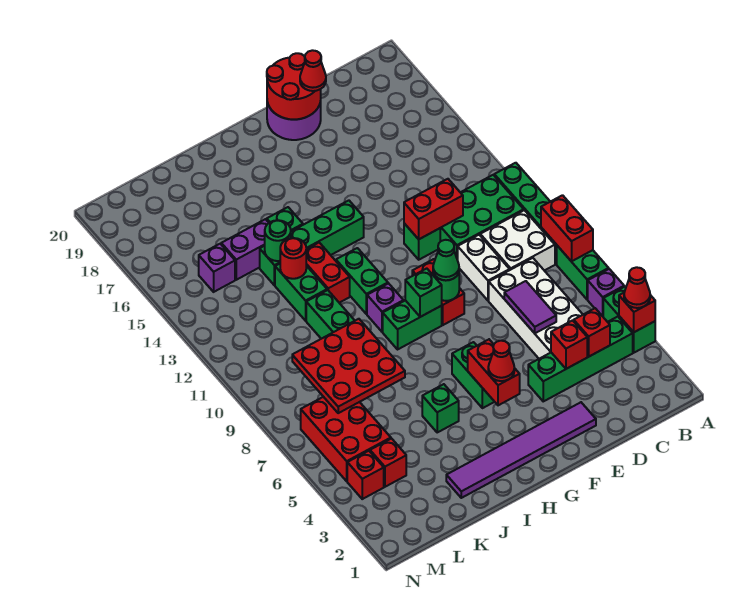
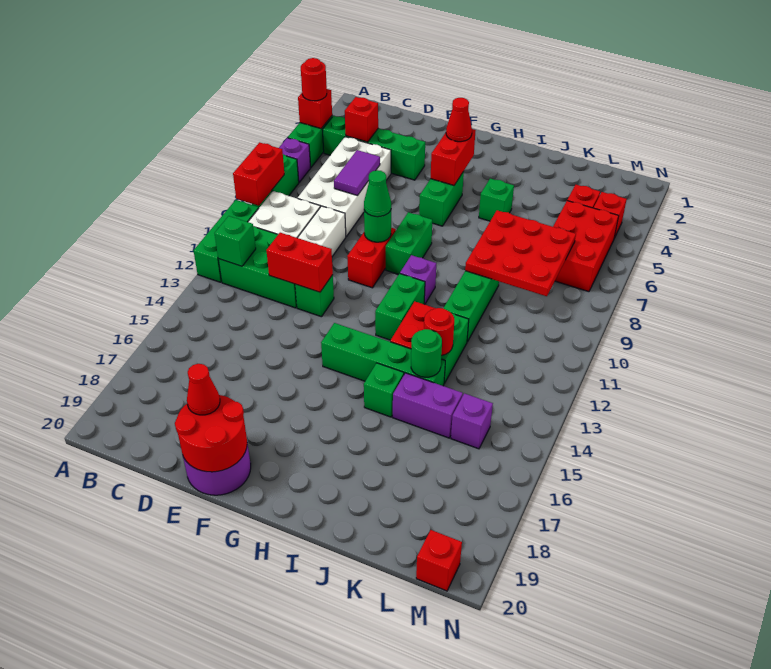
red 1x1 cone [624,267,650,308] -> red 1x1 round brick [301,58,327,101]
red 1x1 brick [551,321,587,369] -> red 1x1 brick moved to [416,530,462,591]
purple 1x6 tile [446,402,596,498] -> none
green 1x2 brick [383,300,442,349] -> green 1x2 brick turned to [386,212,432,274]
green 1x1 brick [405,268,442,317] -> green 1x1 brick moved to [215,216,256,266]

